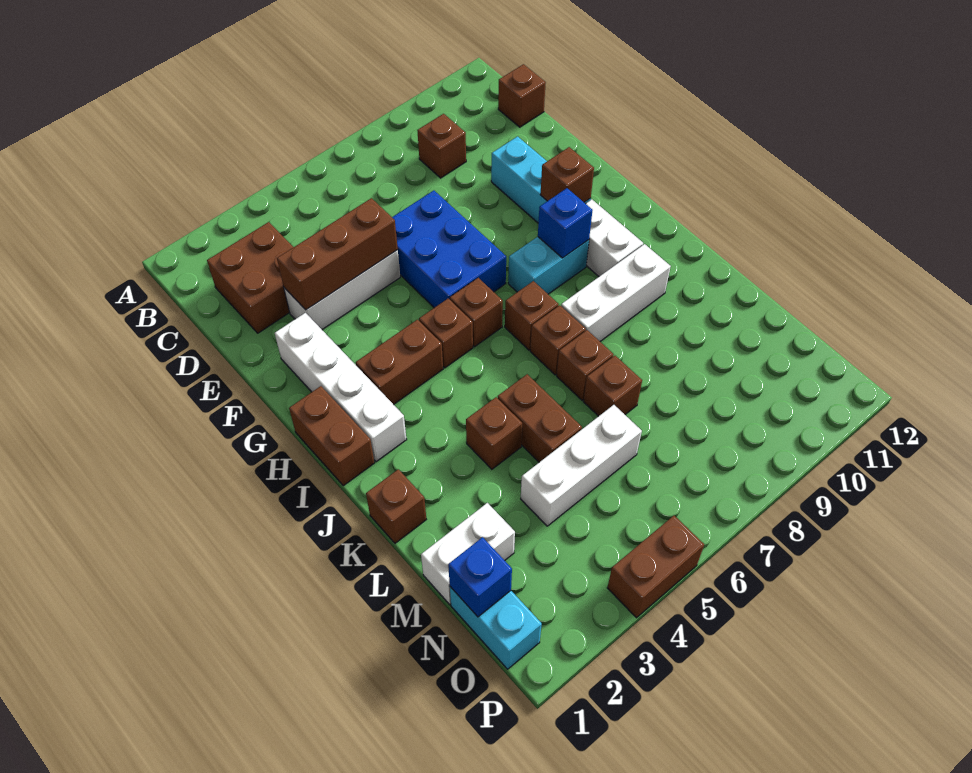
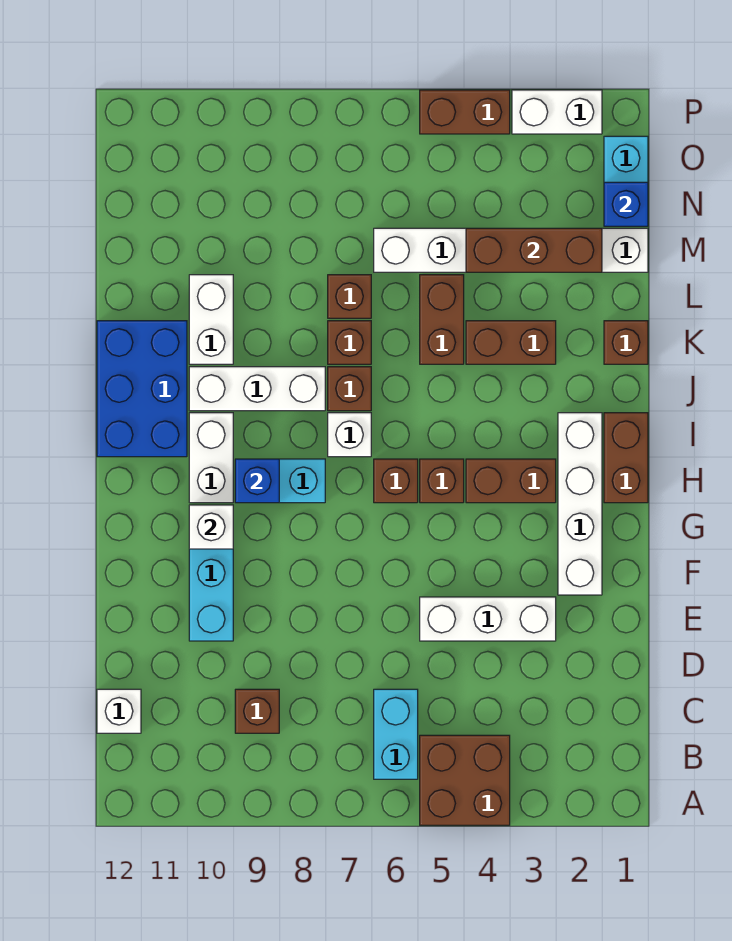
none -> cyan 1x2 brick [374,689,418,779]
brown 2x2 brick [207,222,293,333] -> brown 2x2 brick moved to [420,735,510,825]
brown 1x1 brick [498,64,546,127] -> white 1x1 brick [97,689,141,733]
brown 1x3 brick [277,198,398,310] -> brown 1x3 brick moved to [466,228,602,272]
blue 2x3 brick [392,191,506,308] -> blue 2x3 brick moved to [97,321,187,457]
brown 1x1 brick [540,147,594,202] -> white 1x1 brick [189,505,233,549]
brown 1x1 brick [505,281,559,350] -> white 1x1 brick [328,413,371,457]
brown 1x1 brick [466,397,522,469] -> brown 1x2 brick [466,321,556,364]
none -> white 1x2 brick [189,275,233,364]
none -> white 1x2 brick [512,90,602,134]

